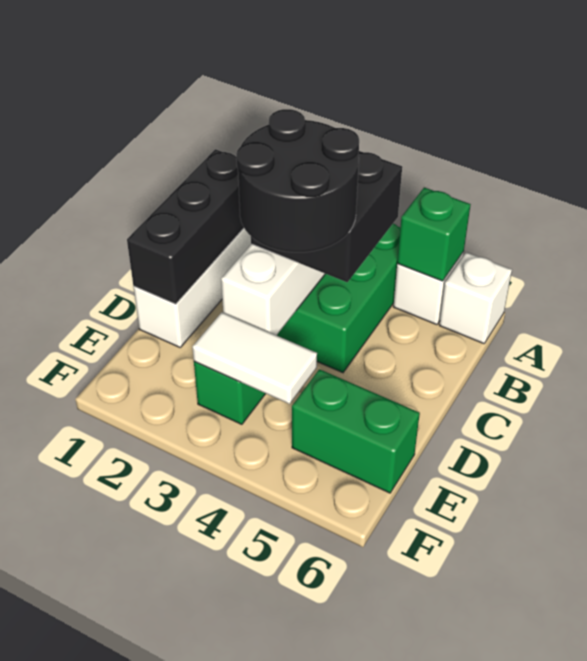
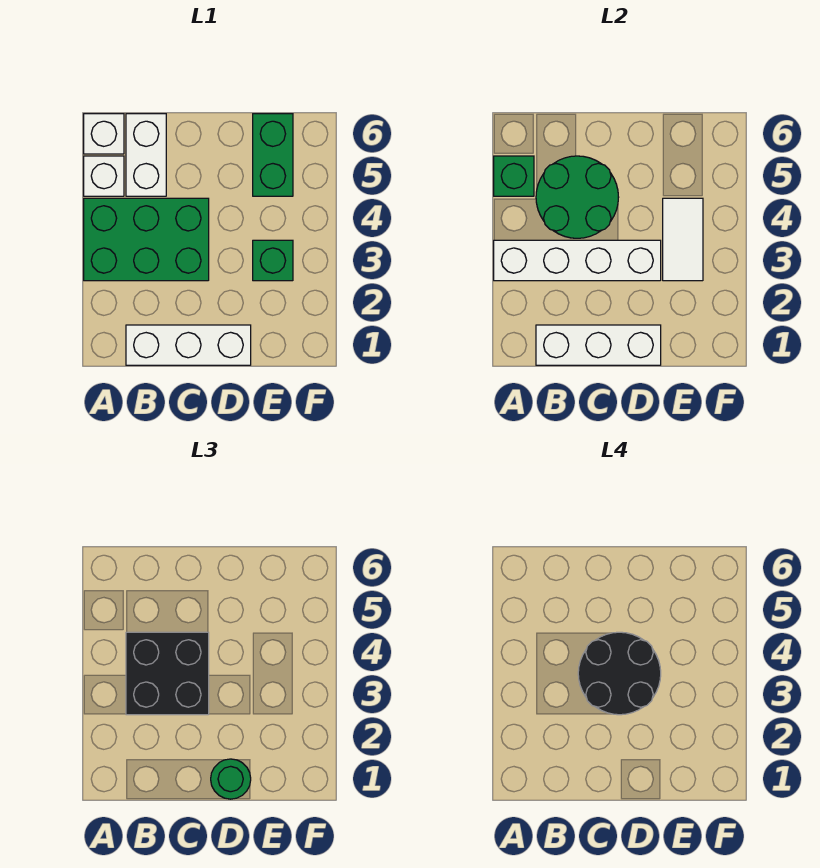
black 1x3 brick [127,149,244,304] -> white 1x3 brick [536,325,661,365]
none -> green 2x2 round brick [536,156,619,238]
none -> white 1x2 brick [126,114,166,196]
none -> green 1x1 round brick [211,759,251,799]

